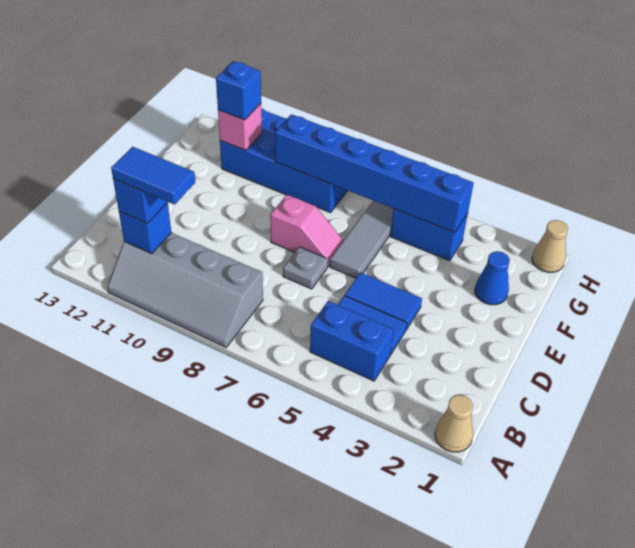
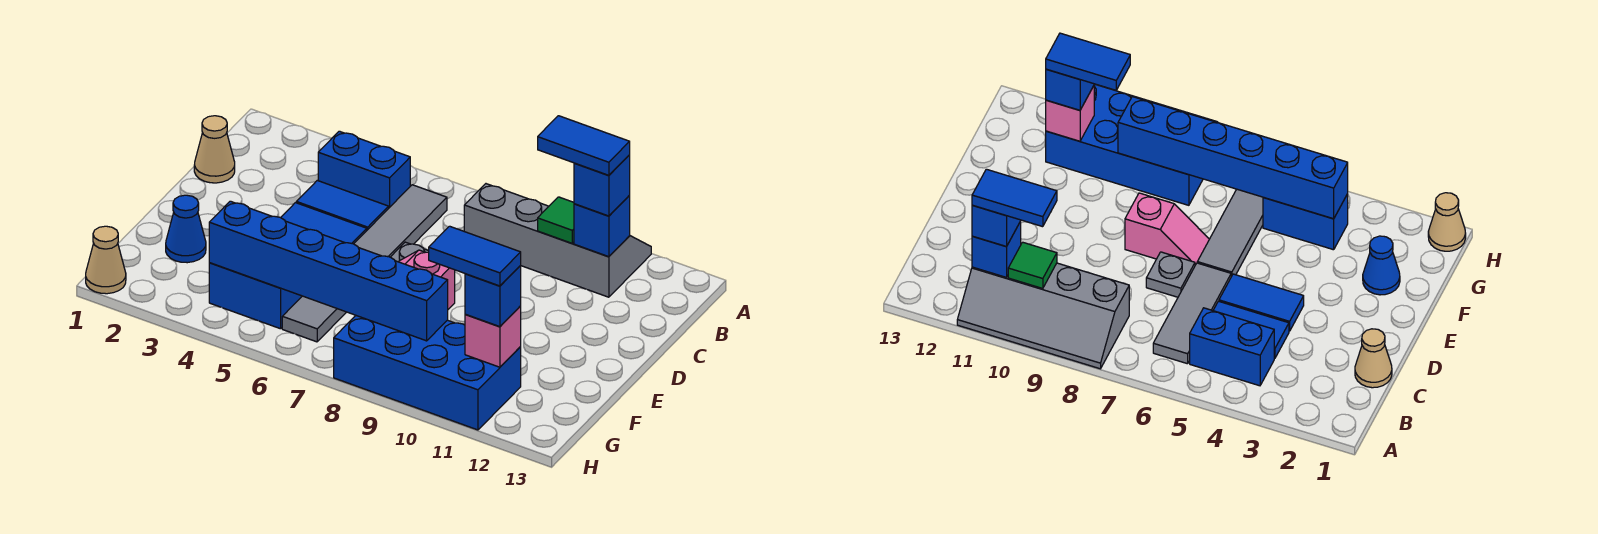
tan 1x1 cone [435,395,473,452] -> tan 1x1 cone moved to [194,116,235,183]
none -> grey 1x3 tile [354,185,447,257]
none -> green 1x1 tile [538,197,574,243]
none -> blue 1x2 tile [429,226,521,286]

